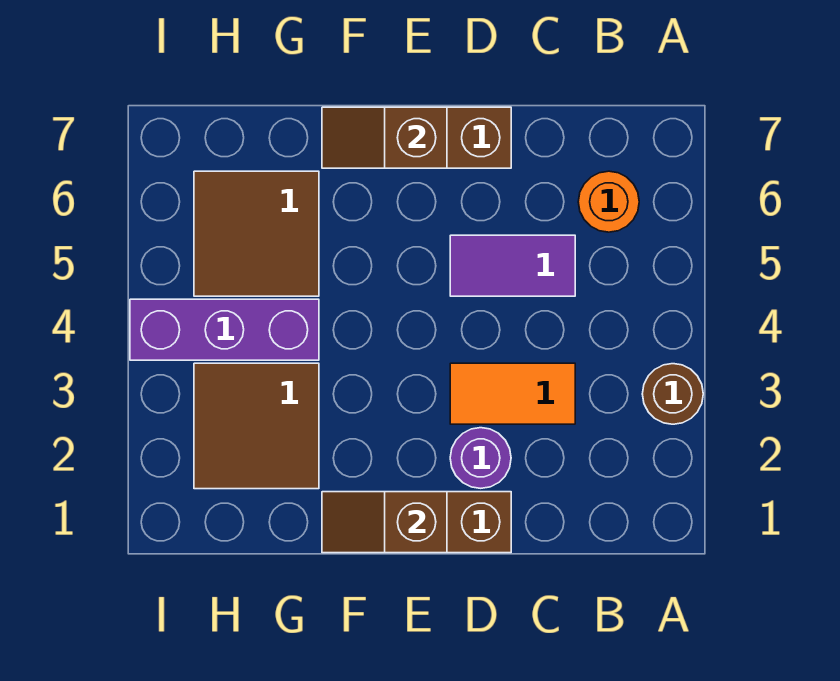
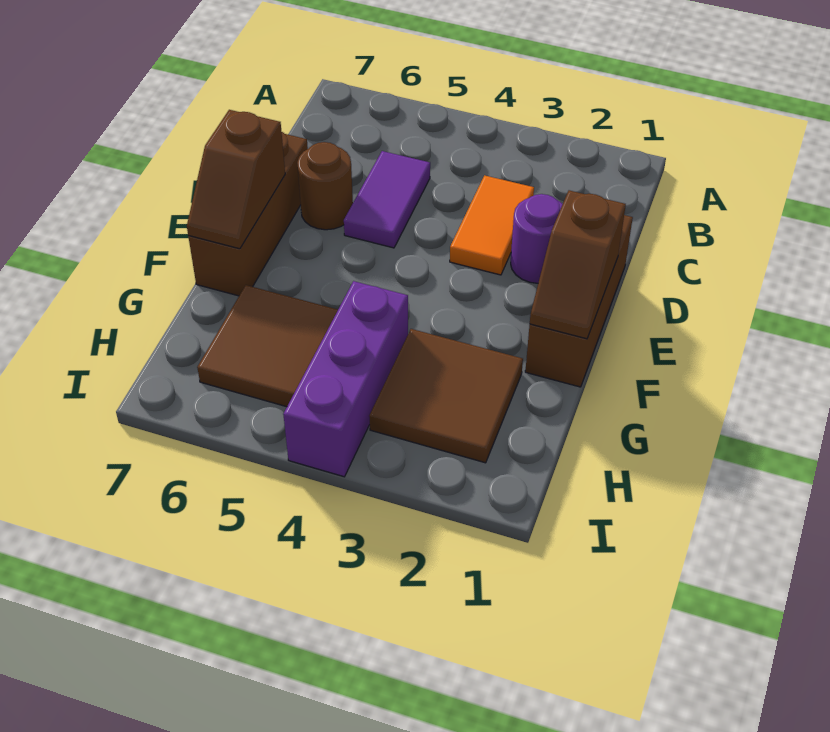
brown 1x1 round brick [642,364,703,424] -> brown 1x1 round brick moved to [297,142,353,230]
orange 1x1 round brick [578,171,639,232] -> none

